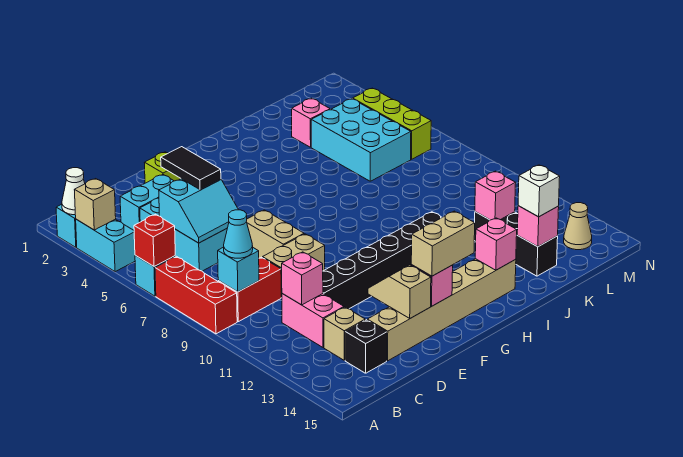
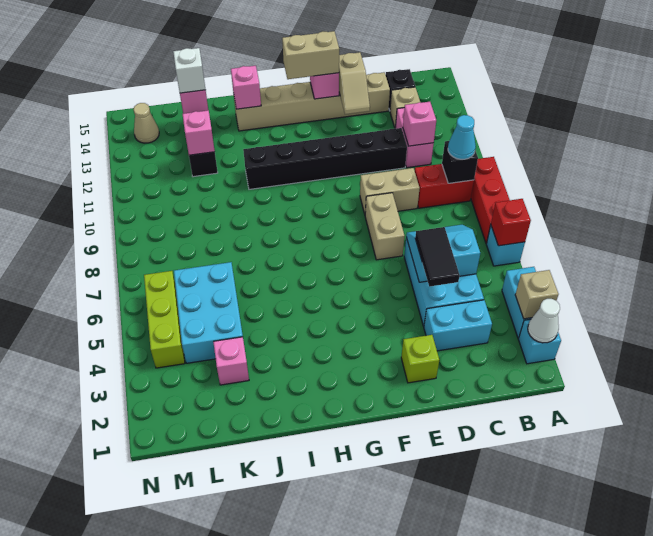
cyan 1x1 brick [218,247,259,292] -> black 1x1 brick [442,141,478,183]

